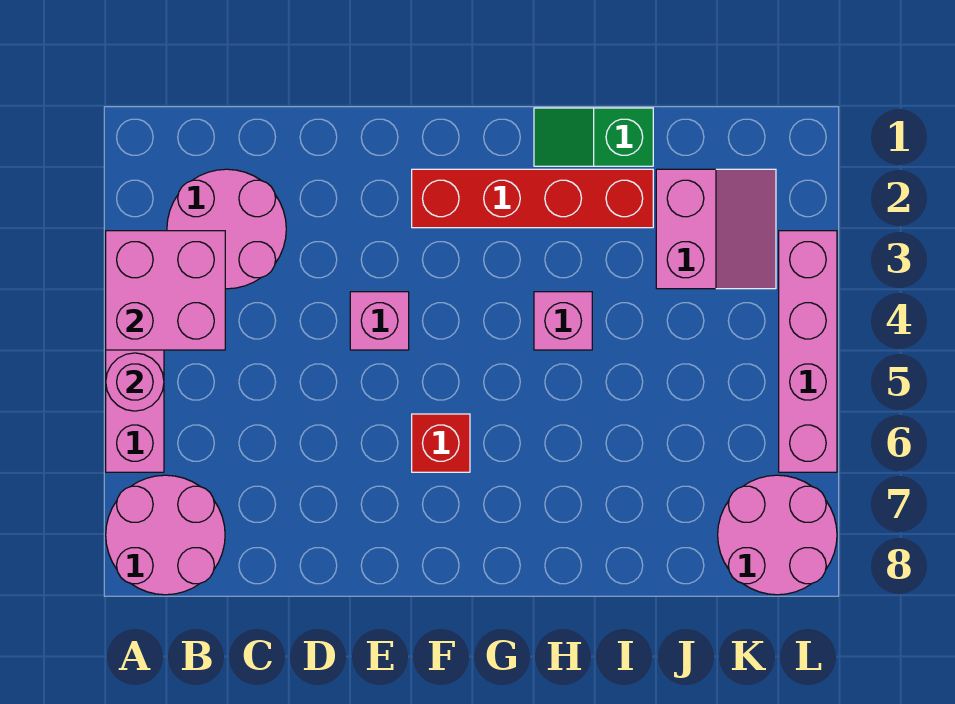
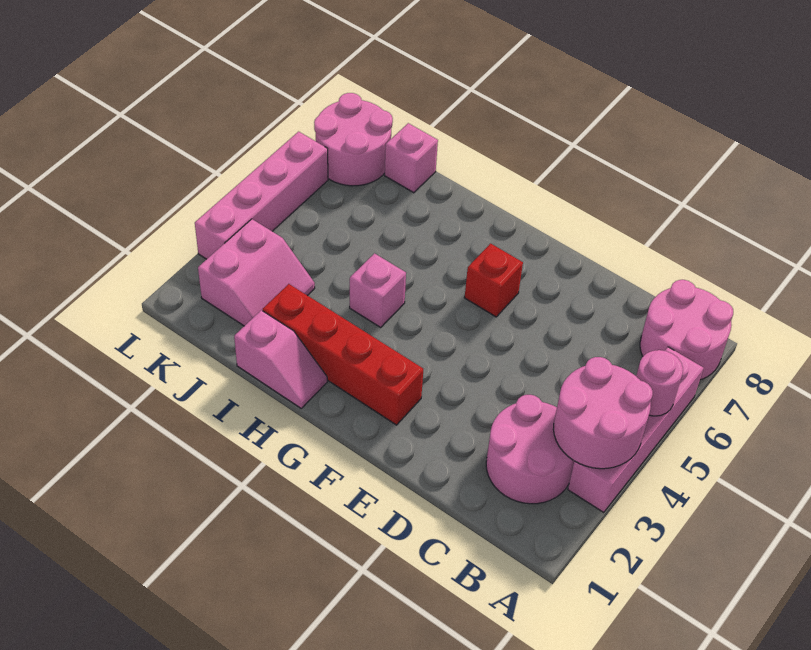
pink 2x2 brick [106,231,225,350] -> pink 2x2 round brick [553,357,653,469]
pink 1x1 brick [350,292,409,350] -> pink 1x1 brick moved to [385,123,438,193]
green 1x2 slope [534,108,653,166] -> pink 1x2 slope [234,310,327,408]
pink 2x2 slope [656,169,776,289] -> pink 2x2 slope turned to [198,219,315,326]

